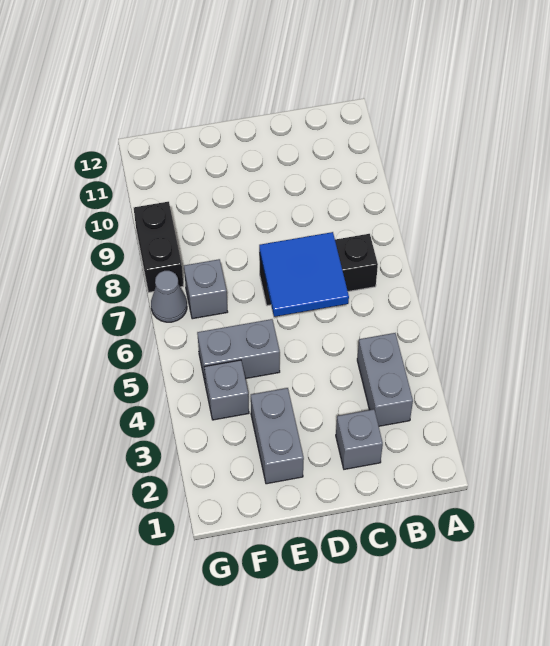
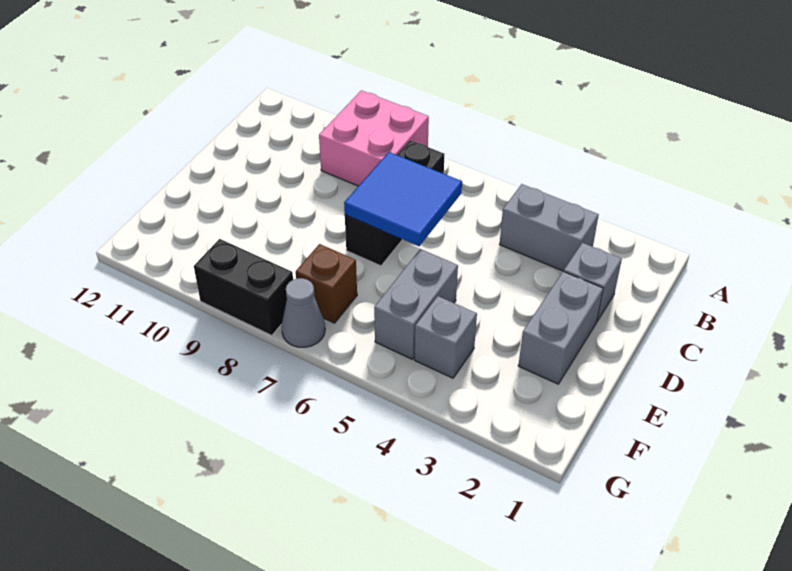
none -> pink 2x2 brick [319,90,429,186]
grey 1x2 brick [251,388,304,484] -> grey 1x2 brick turned to [518,271,603,384]
grey 1x1 brick [184,259,228,319] -> brown 1x1 brick [296,244,357,323]

